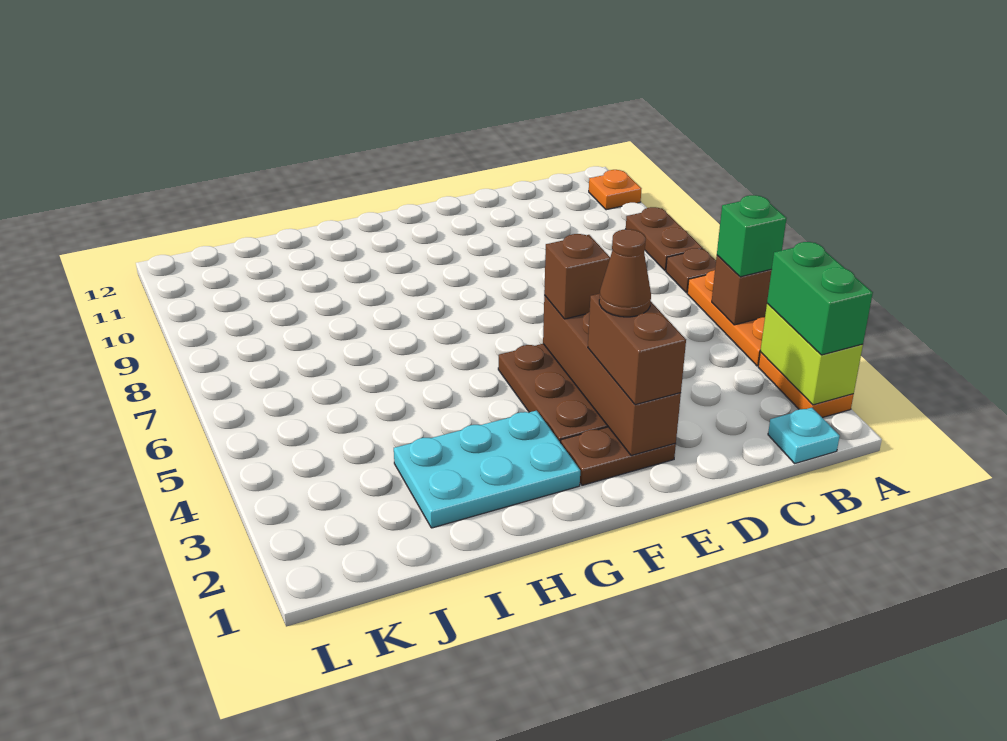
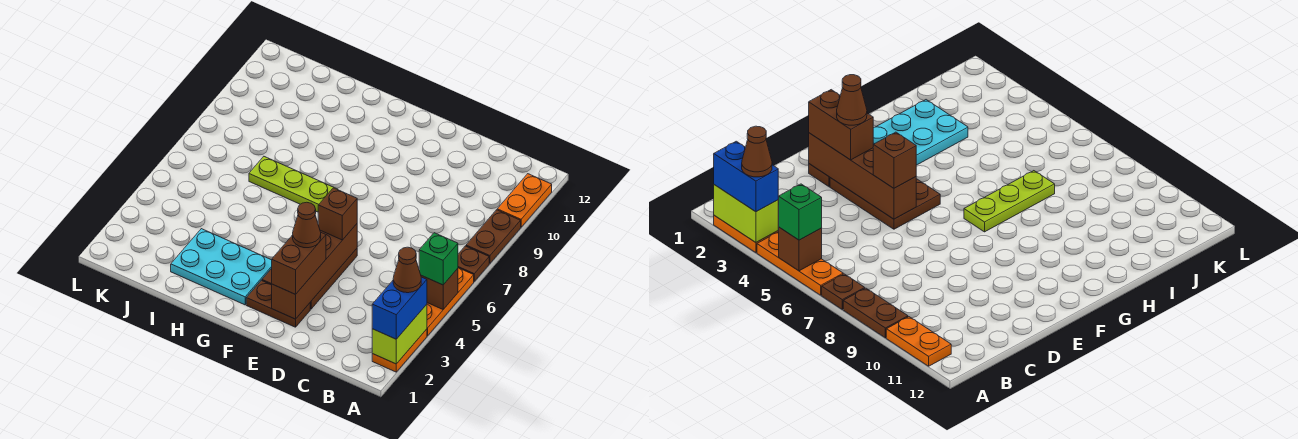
green 1x2 brick [767,242,873,355] -> blue 1x2 brick [372,277,427,339]
none -> brown 1x1 cone [393,247,421,293]
orange 1x1 plate [589,170,642,210] -> orange 1x2 plate [497,174,552,227]
cyan 1x1 plate [768,408,840,463] -> none
none -> lime 1x3 plate [249,157,338,212]

